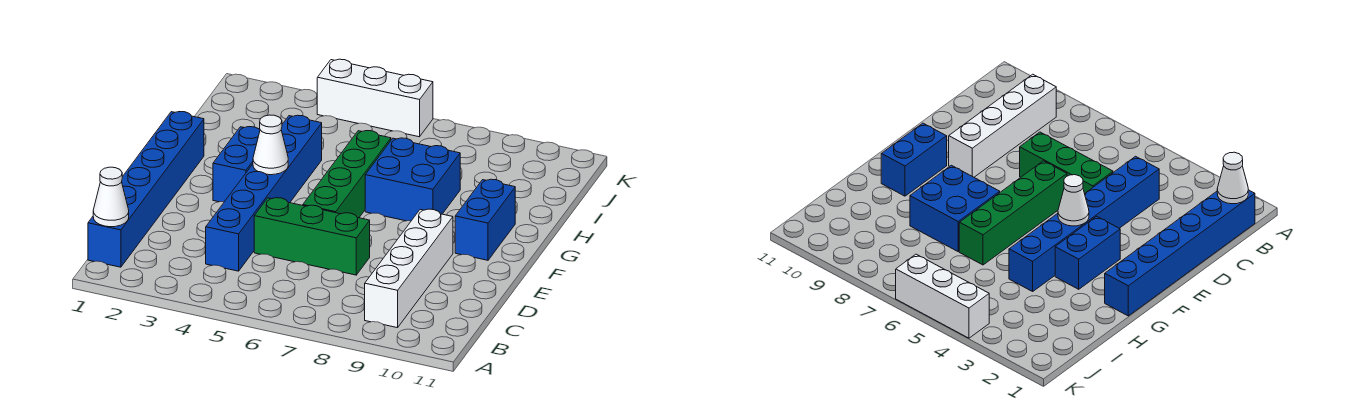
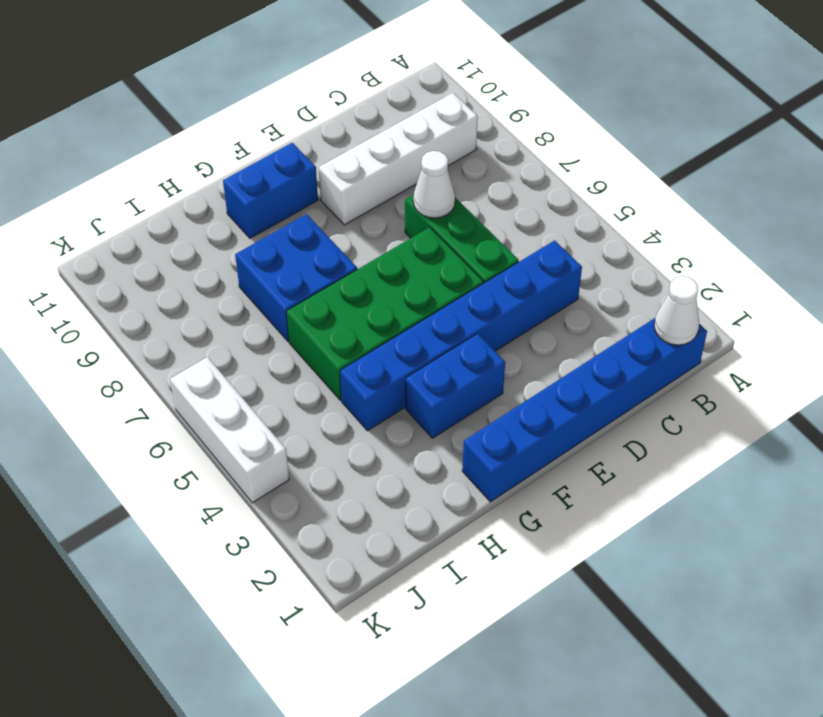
green 1x4 brick [303,131,391,218] -> green 2x4 brick [286,227,484,400]
white 1x1 cone [253,115,288,175] -> white 1x1 cone moved to [413,151,455,218]

